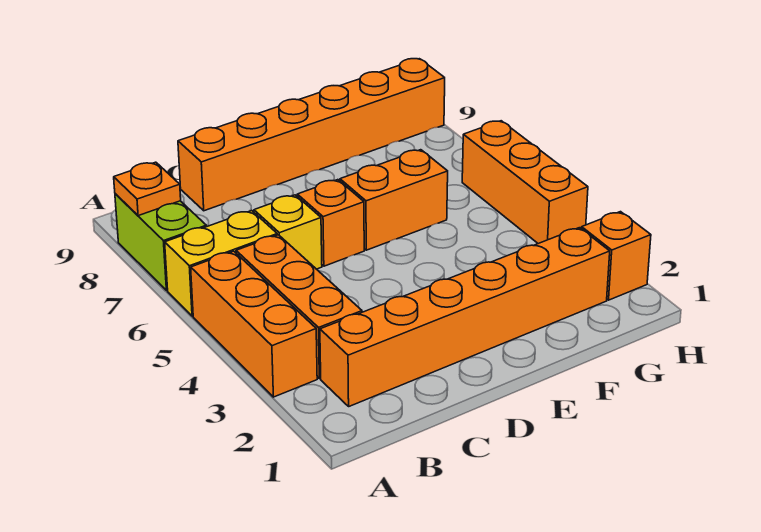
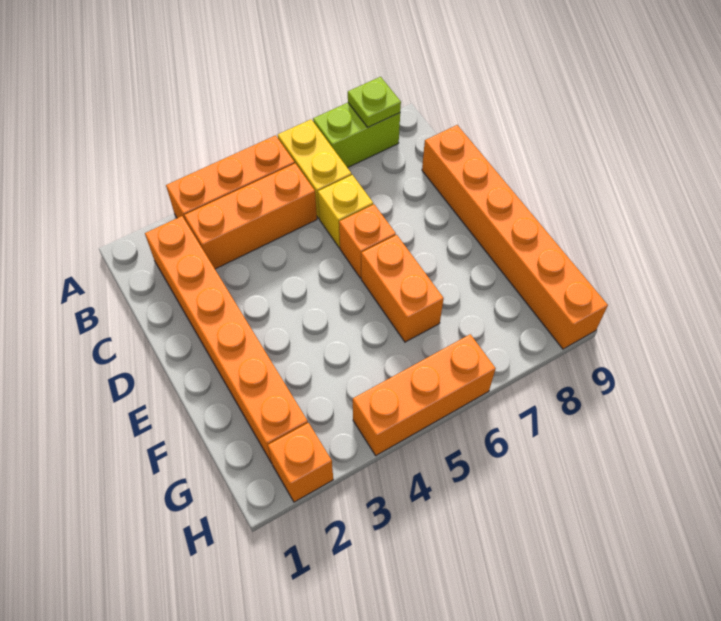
orange 1x1 plate [114,162,181,216] -> lime 1x1 plate [348,77,401,127]

